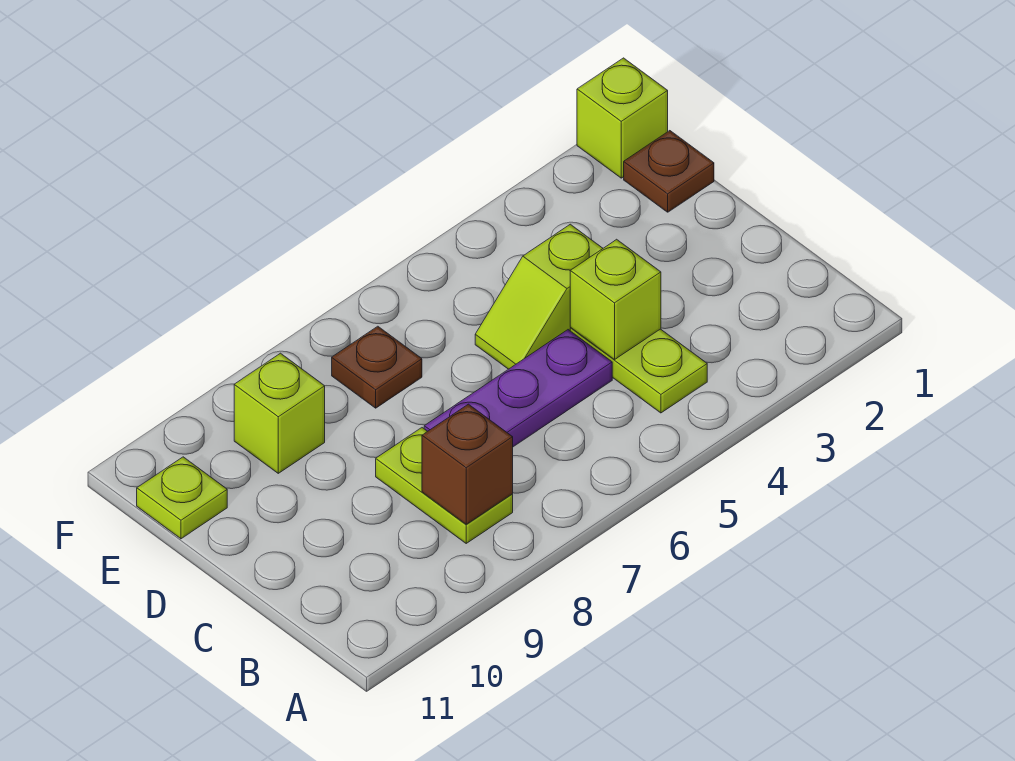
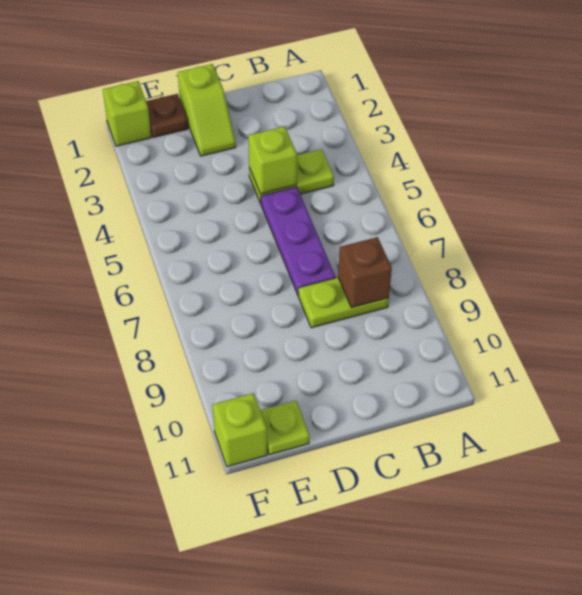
lime 1x2 slope [475,224,603,369] -> lime 1x2 slope moved to [178,64,236,156]
brown 1x1 plate [332,326,422,408] -> none
lime 1x1 brick [234,353,325,473] -> lime 1x1 brick moved to [213,393,267,467]

